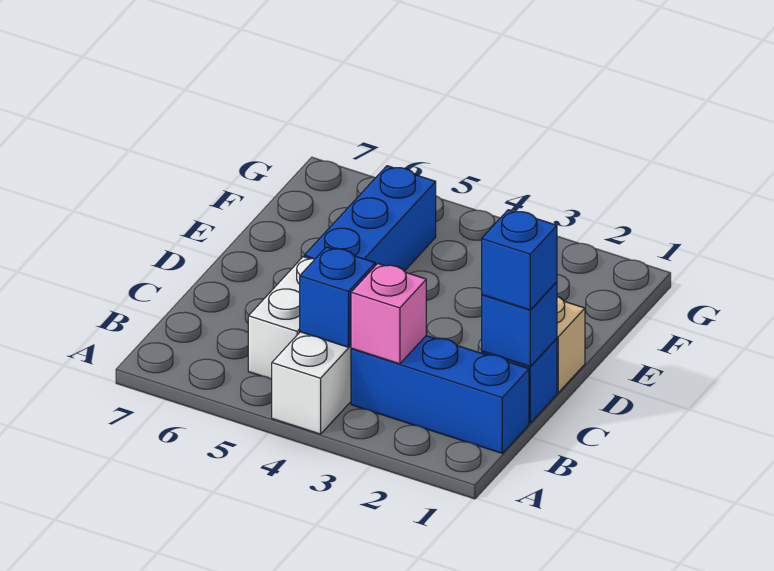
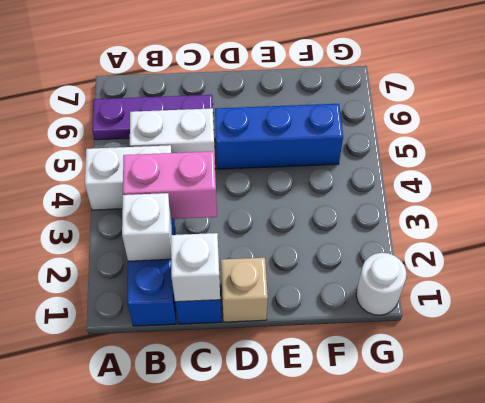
none -> purple 1x3 plate [92,95,214,140]
none -> white 1x1 brick [122,193,172,261]
pink 1x1 brick [351,264,426,364] -> pink 1x2 brick [123,151,217,219]
blue 1x1 brick [300,247,375,347] -> none
blue 1x1 brick [482,282,557,366] -> white 1x1 brick [171,233,220,302]
blue 1x1 brick [482,210,557,310] -> none
none -> white 1x1 round brick [356,253,406,315]

